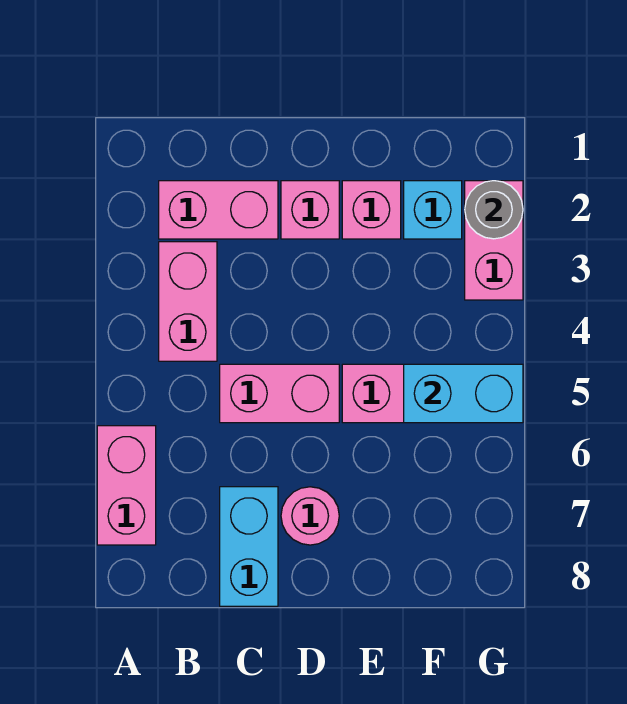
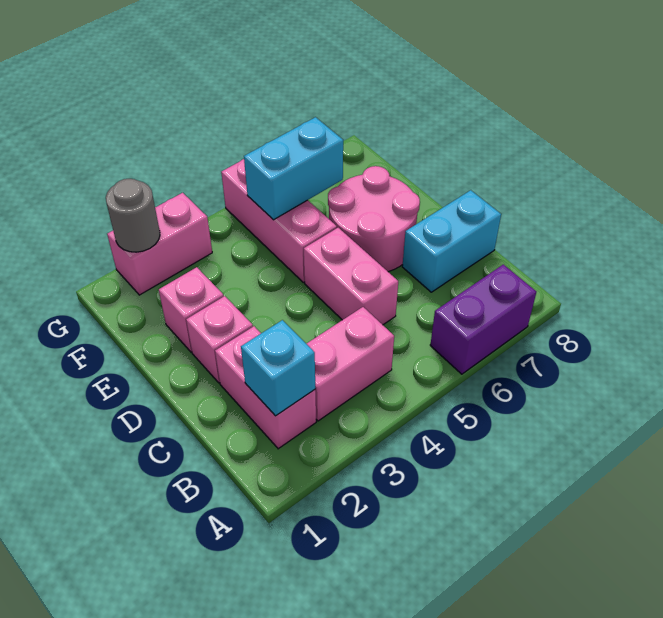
pink 1x2 brick [97,426,156,545] -> purple 1x2 brick [430,264,536,374]
pink 1x1 round brick [281,487,339,545] -> pink 2x2 round brick [328,166,420,272]
cyan 1x1 brick [404,181,462,239] -> cyan 1x1 brick moved to [241,320,315,416]
cyan 1x2 brick [404,364,523,423] -> cyan 1x2 brick turned to [244,117,343,220]

